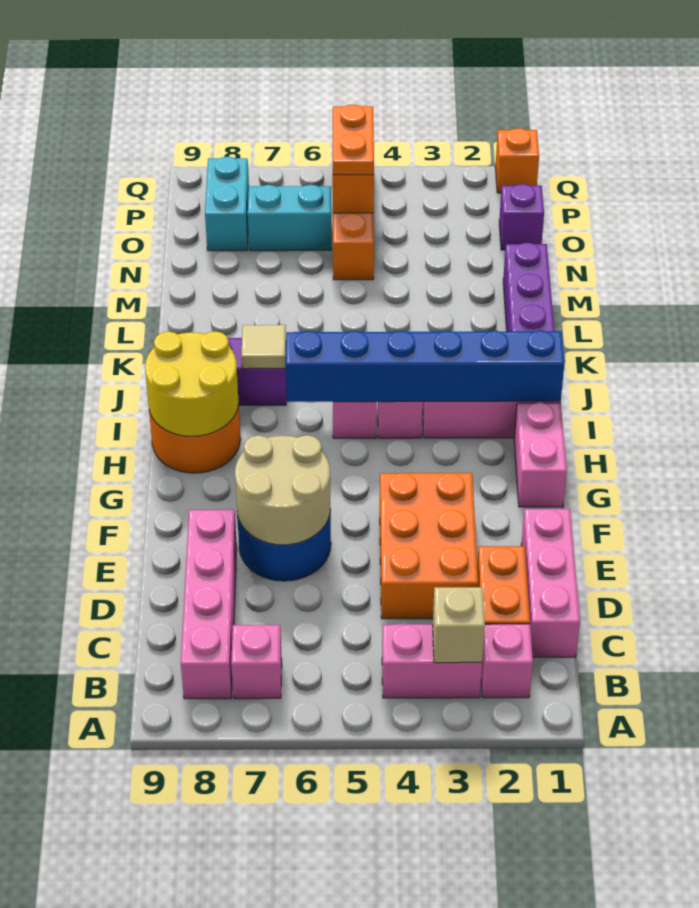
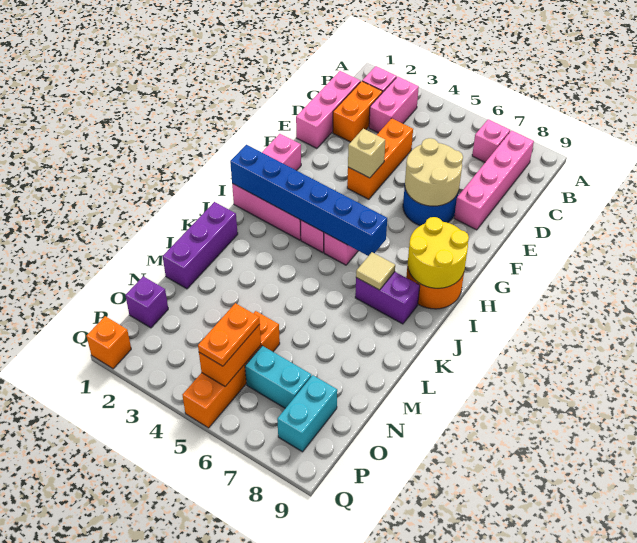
pink 1x2 brick [382,624,482,698] -> pink 1x2 brick turned to [369,76,419,133]
tan 1x1 brick [433,587,485,663] -> tan 1x1 brick moved to [348,129,385,178]
orange 2x3 brick [380,473,478,619] -> orange 1x3 brick [347,118,413,199]

